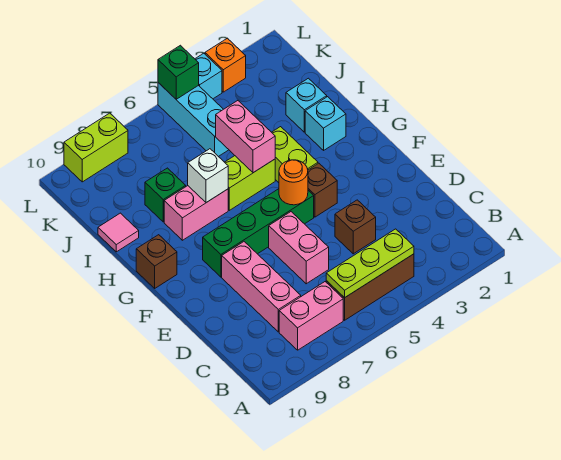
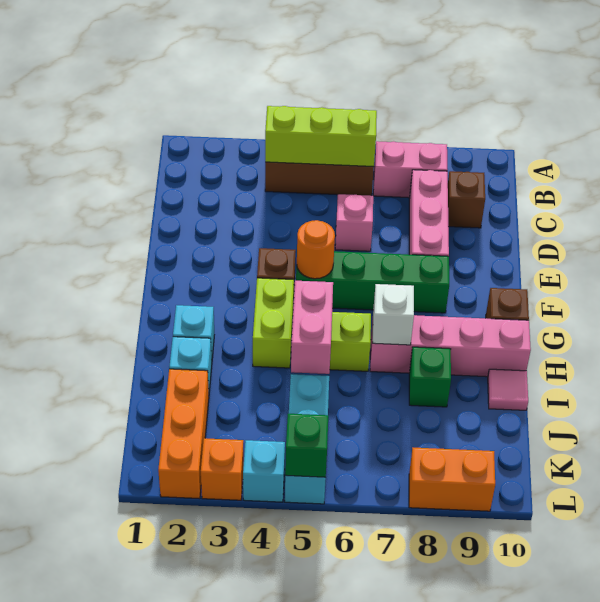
lime 1x3 plate [326,229,414,298] -> lime 1x3 brick [265,106,377,167]
brown 1x1 brick [335,200,376,254] -> brown 1x1 brick moved to [448,171,485,228]
pink 1x2 brick [269,212,329,284] -> pink 1x1 brick [335,194,373,251]
pink 1x2 brick [164,186,228,240] -> pink 1x4 brick [370,315,531,377]
none -> orange 1x3 brick [158,369,209,499]
lime 1x2 brick [64,113,128,182] -> orange 1x2 brick [409,448,495,511]

